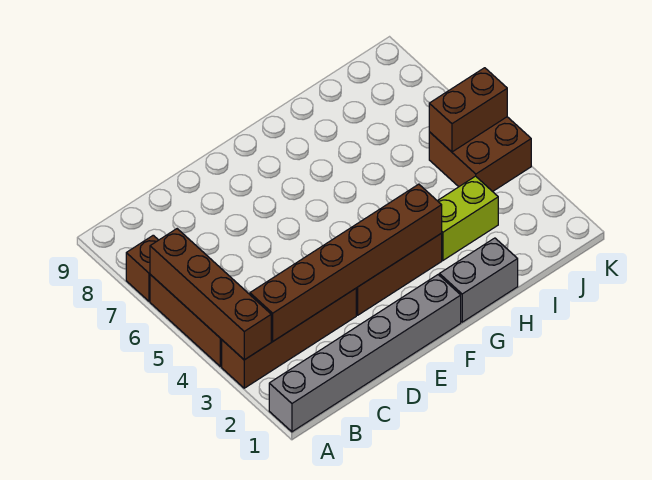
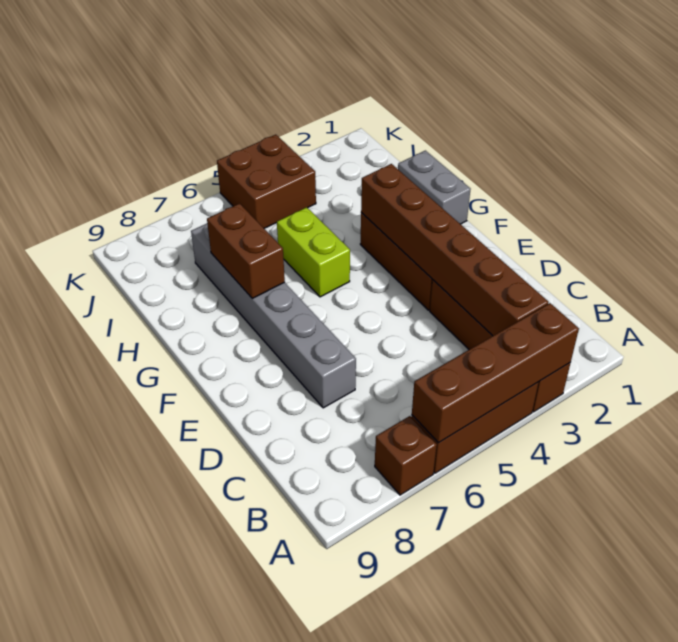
grey 1x6 brick [269,275,461,432] -> grey 1x6 brick moved to [191,224,356,408]
lime 1x2 brick [438,176,498,260] -> lime 1x2 brick moved to [277,207,350,297]
brown 1x2 brick [429,68,507,152] -> brown 1x2 brick moved to [207,203,285,298]

